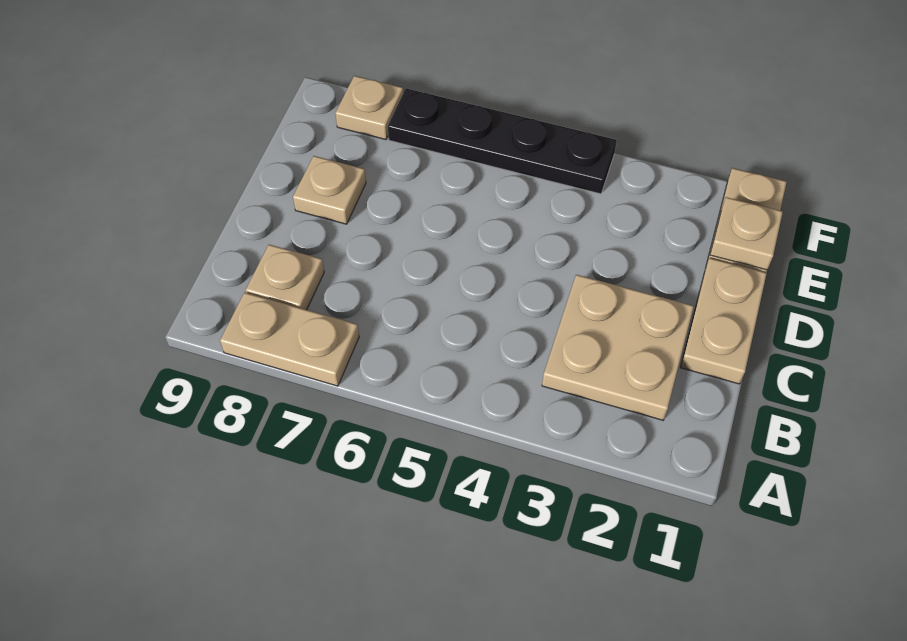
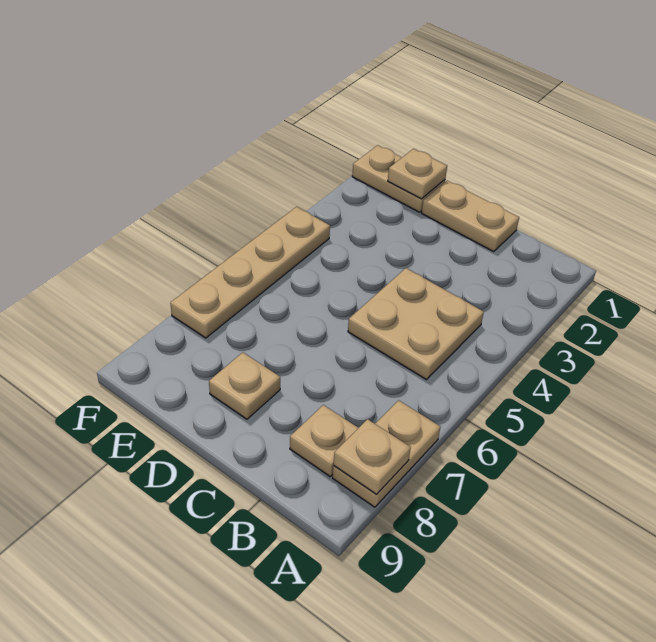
tan 2x2 plate [542,275,694,420] -> tan 2x2 plate moved to [348,268,484,380]
black 1x4 plate [388,88,617,194] -> tan 1x4 plate [170,207,330,338]
tan 1x1 plate [335,76,403,140] -> tan 1x1 plate moved to [333,419,411,495]

